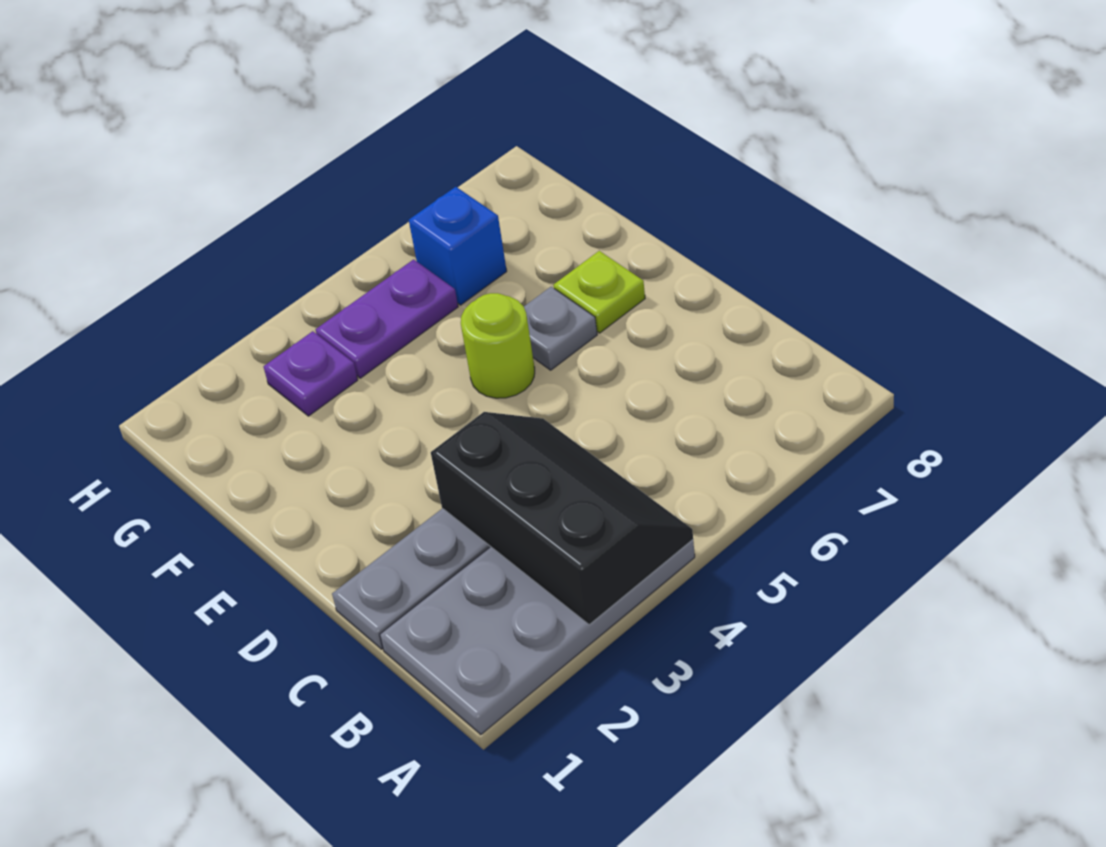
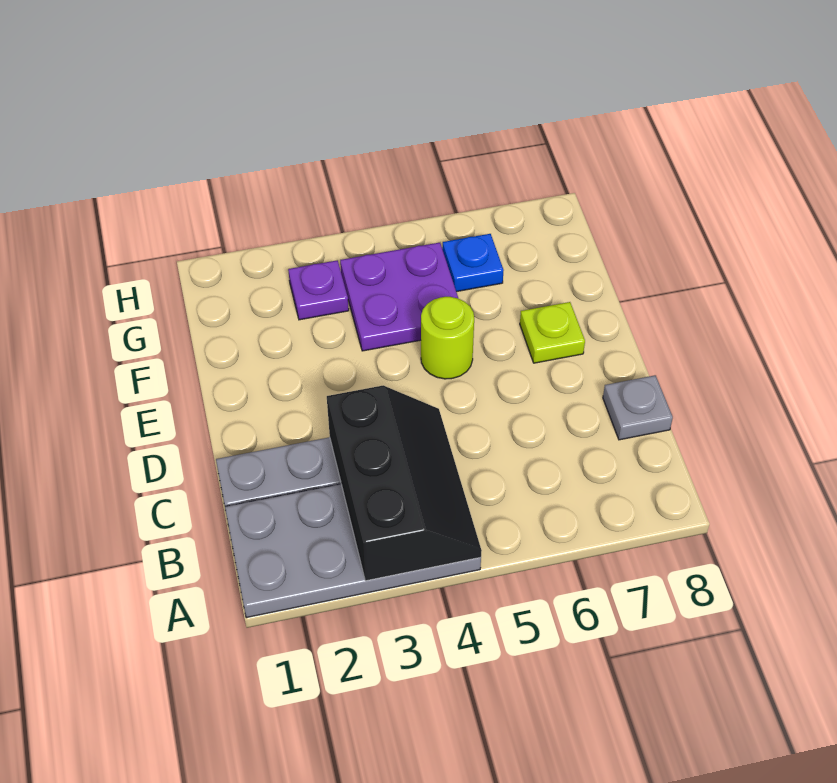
grey 1x1 plate [524,287,597,370] -> grey 1x1 plate moved to [603,375,673,440]
purple 1x2 plate [316,260,458,378] -> purple 2x2 plate [340,243,458,351]
blue 1x1 brick [409,187,507,305] -> blue 1x1 plate [442,234,504,292]

